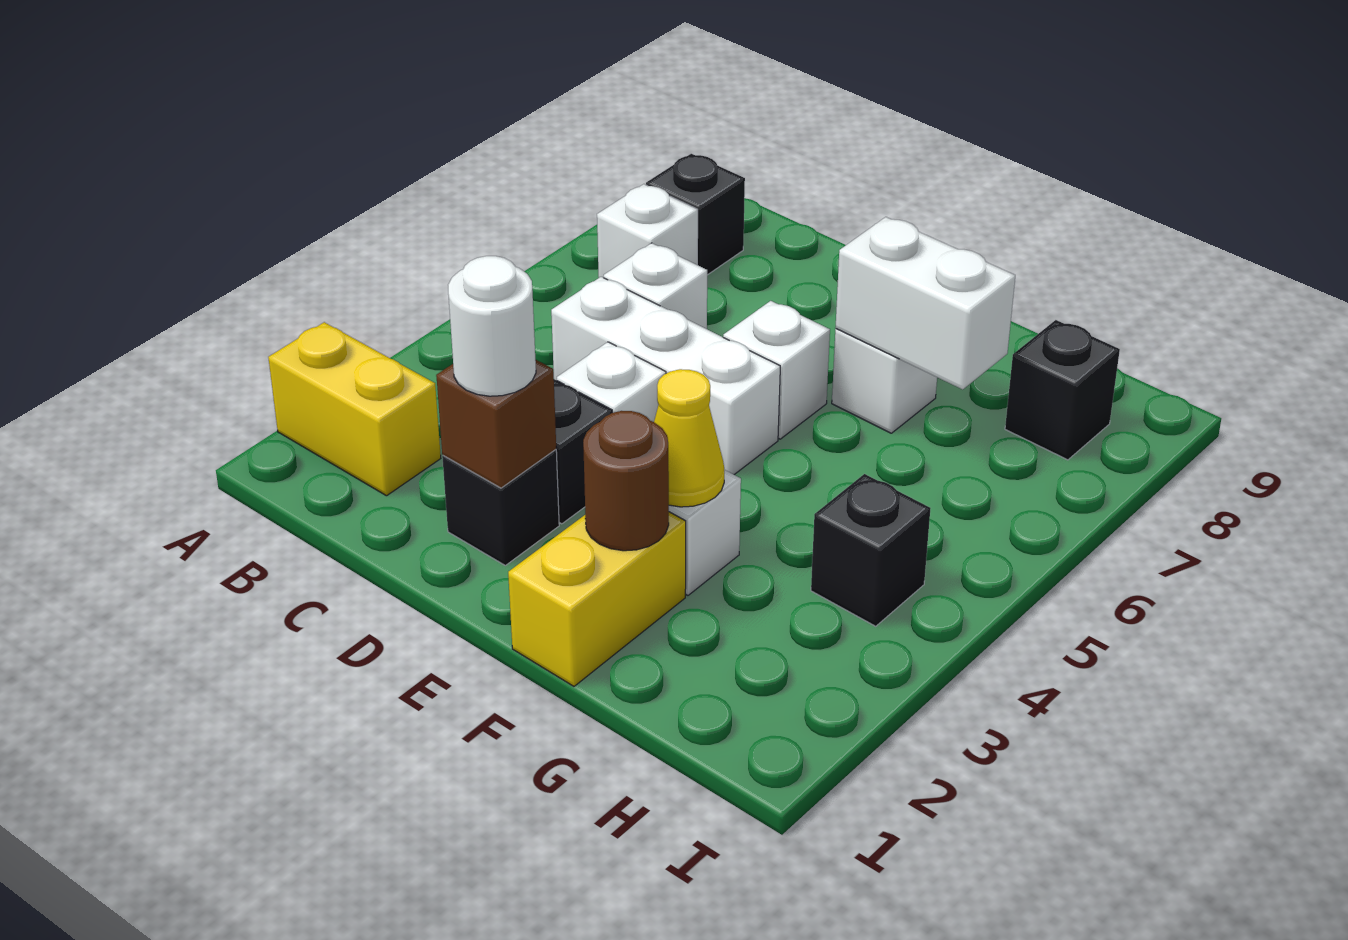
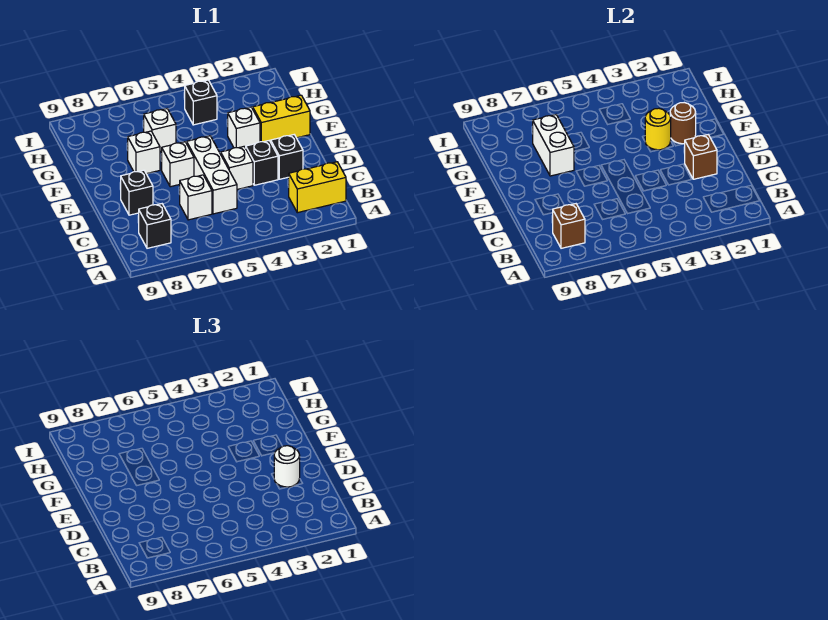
yellow 1x2 brick [268,322,441,496] -> yellow 1x2 brick turned to [289,162,346,213]
white 1x1 brick [597,184,698,278] -> white 1x1 brick moved to [144,109,176,152]
none -> brown 1x1 brick [553,204,585,248]
yellow 1x1 cone [654,369,724,507] -> yellow 1x1 round brick [645,108,671,150]
black 1x1 brick [1005,320,1120,460] -> black 1x1 brick moved to [121,170,153,215]

